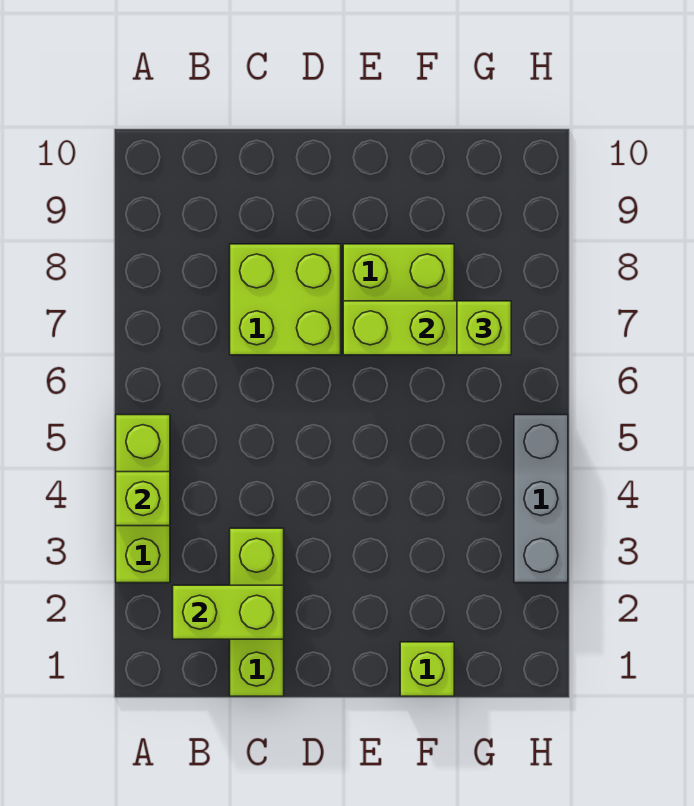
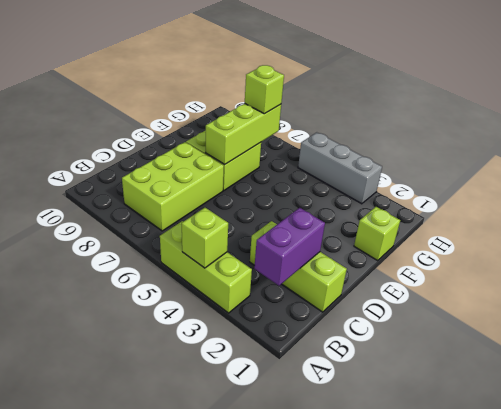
lime 1x2 brick [173,585,284,639] -> purple 1x2 brick [254,208,325,286]
lime 2x2 brick [230,244,341,355] -> lime 2x3 brick [122,142,224,231]

